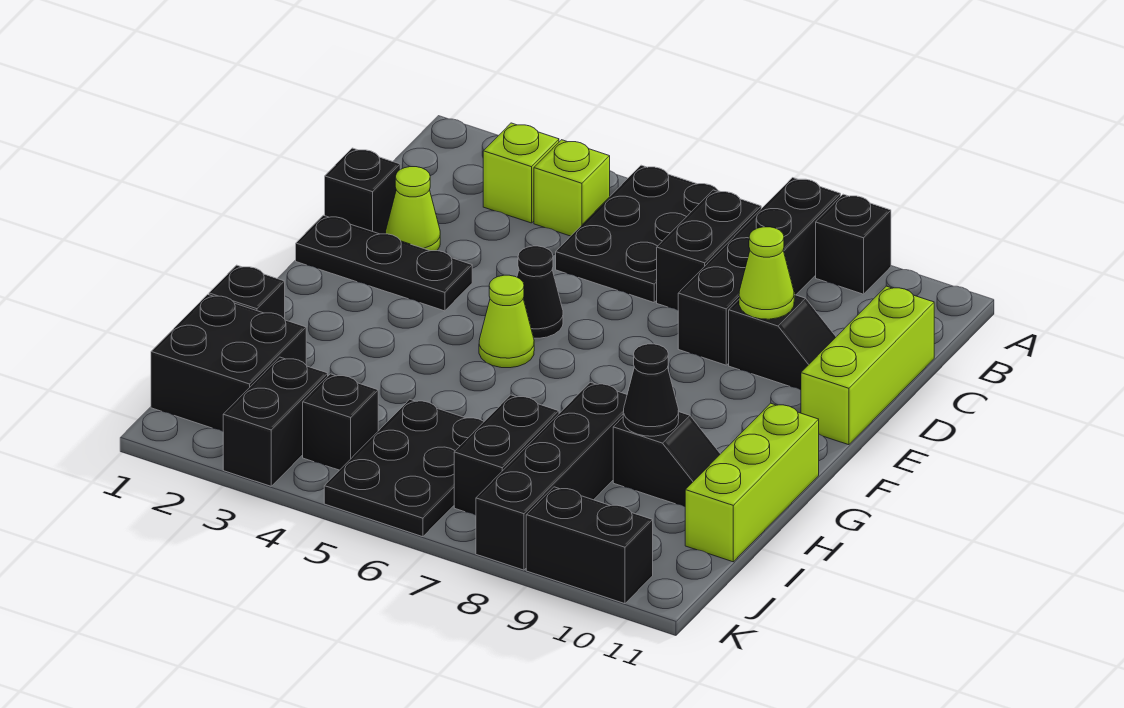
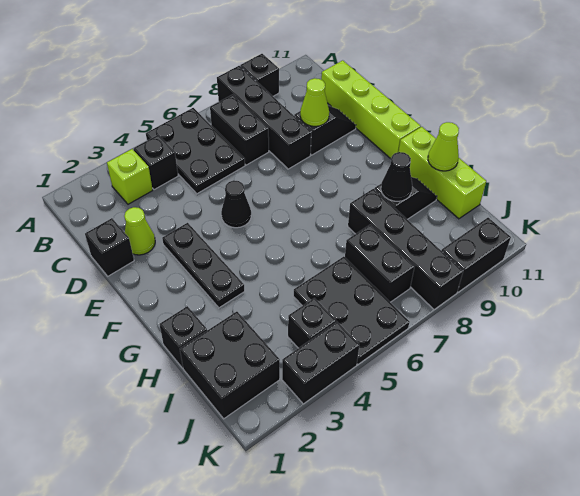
lime 1x1 brick [534,140,610,236] -> black 1x1 brick [133,135,178,190]
lime 1x3 brick [801,286,934,445] -> lime 1x4 brick [321,60,421,159]
black 1x3 plate [296,215,472,311] -> black 1x3 plate turned to [162,223,245,308]
lime 1x1 cone [479,275,534,368] -> lime 1x1 cone moved to [428,122,459,171]
black 1x2 brick [223,357,328,486] -> black 1x2 brick turned to [282,322,359,404]

